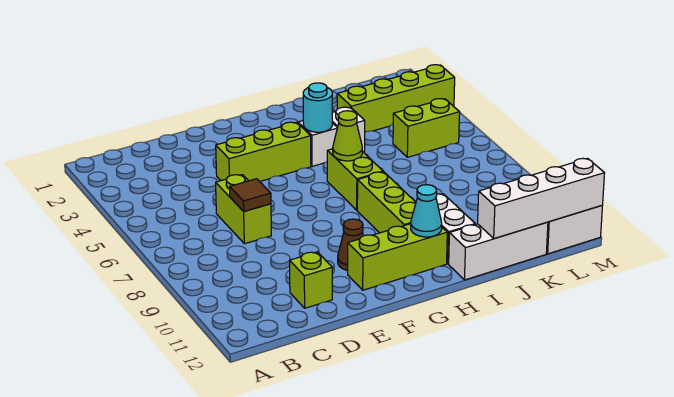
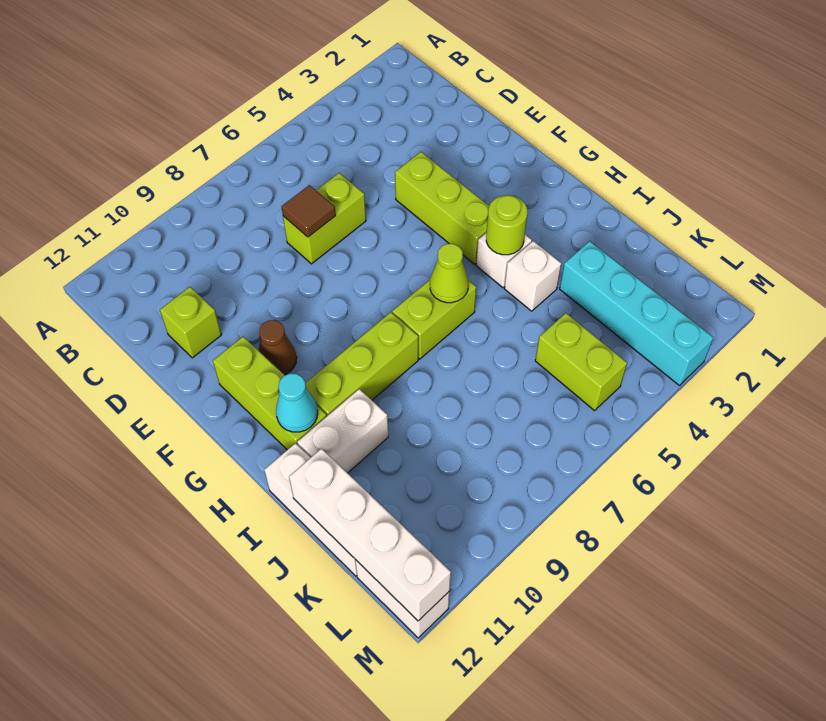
cyan 1x1 round brick [303,83,332,132] -> lime 1x1 round brick [486,195,528,255]
lime 1x4 brick [337,65,455,132] -> cyan 1x4 brick [560,241,714,385]

